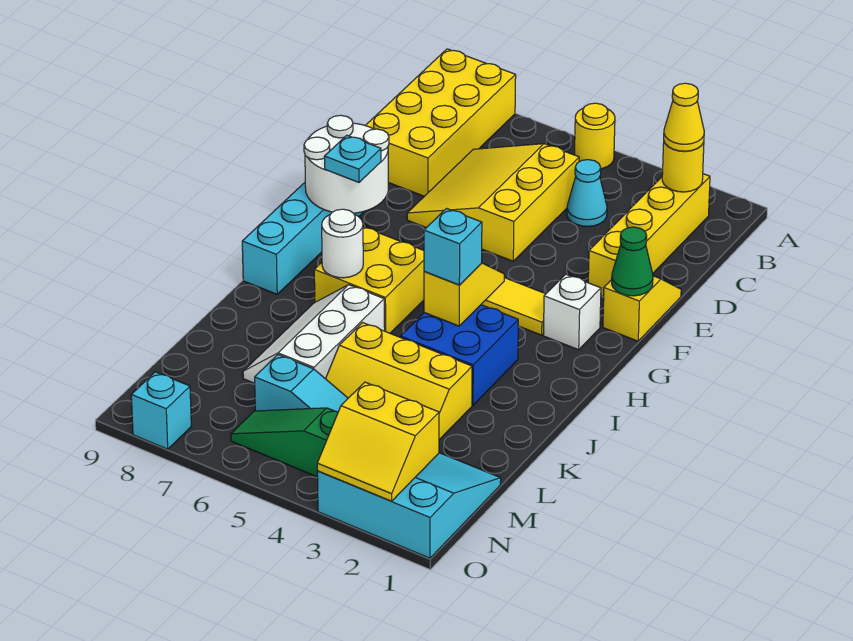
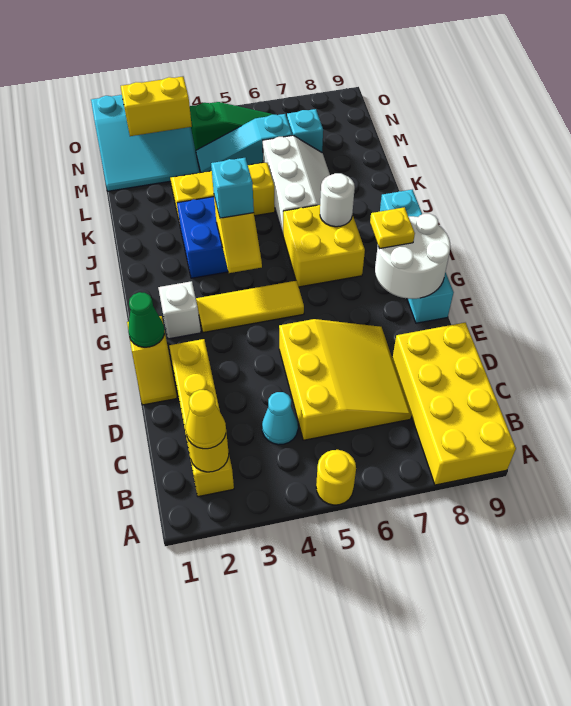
cyan 1x1 plate [324,135,381,182] -> yellow 1x1 plate [370,207,415,249]
cyan 1x1 brick [131,372,191,449] -> cyan 1x1 brick moved to [287,109,323,152]

